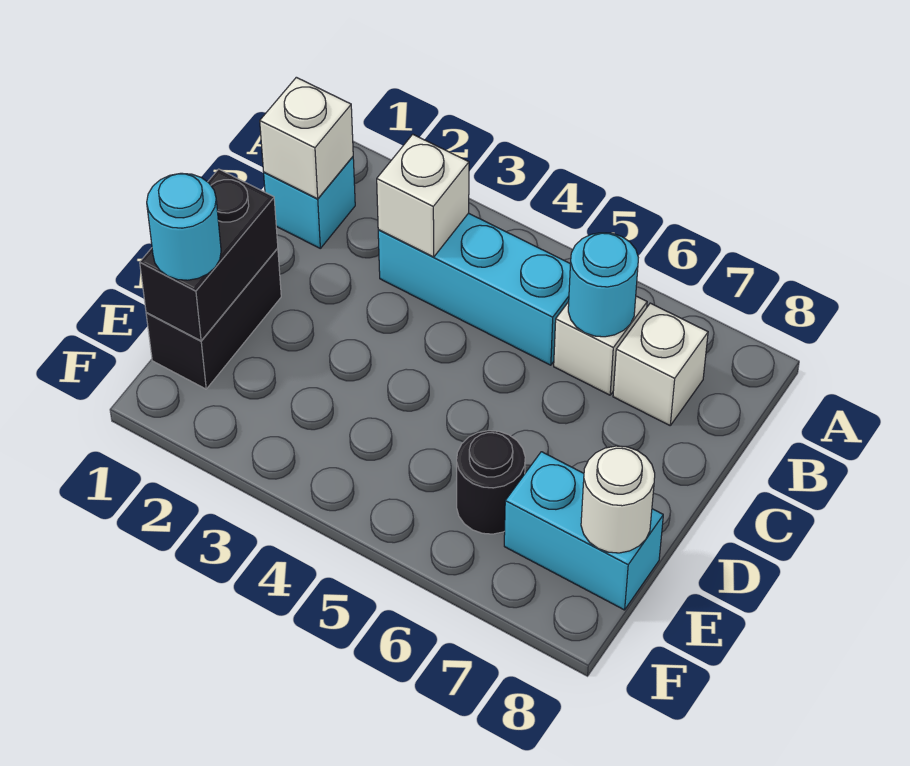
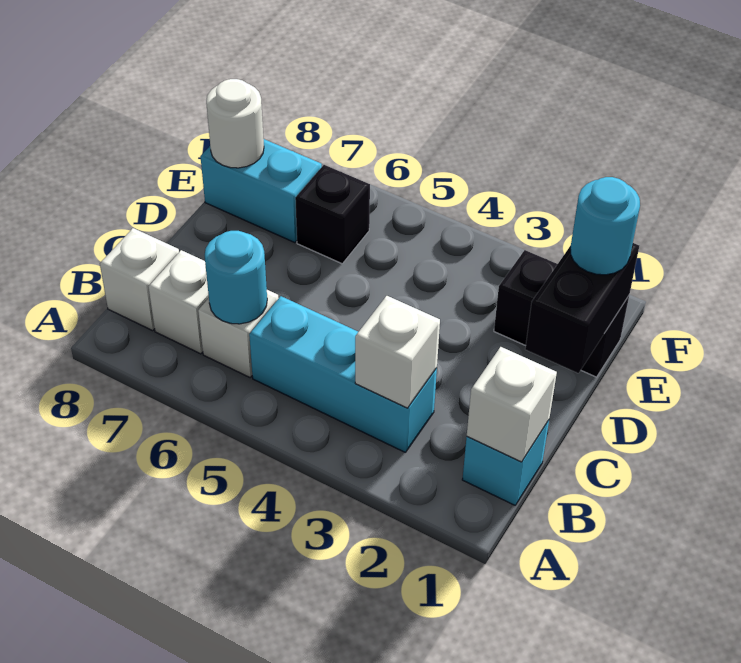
none -> white 1x1 brick [100,228,179,331]
black 1x2 brick [146,248,281,389] -> black 1x2 brick turned to [494,250,629,377]
black 1x1 round brick [457,431,525,534] -> black 1x1 brick [295,165,370,264]

